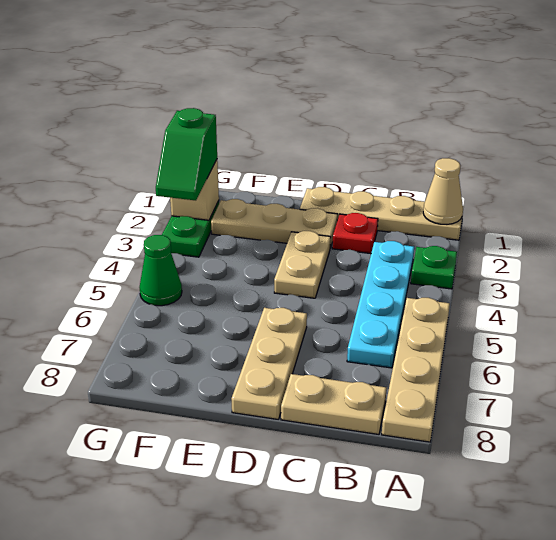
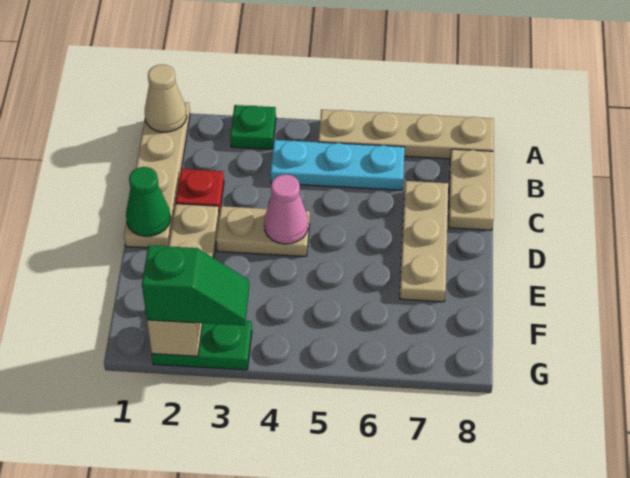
cyan 1x4 plate [347,241,414,368] -> cyan 1x3 plate [270,140,405,190]
none -> pink 1x1 cone [264,174,308,244]
tan 1x3 plate [231,308,307,419] -> tan 1x3 plate turned to [400,181,448,302]
green 1x1 cone [139,235,182,306] -> green 1x1 cone moved to [126,167,170,236]

